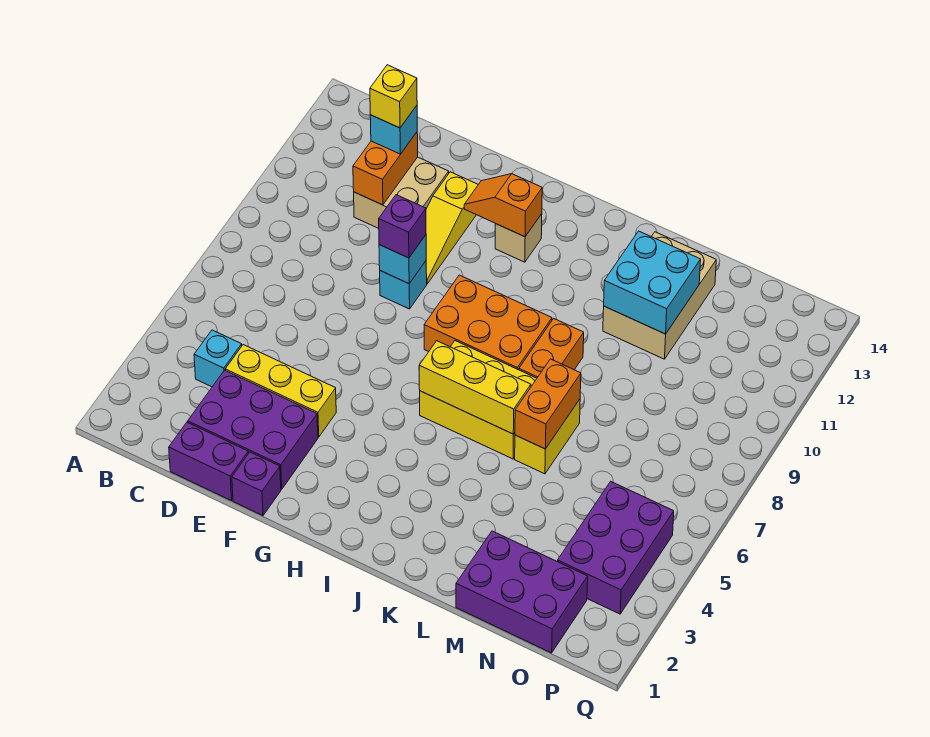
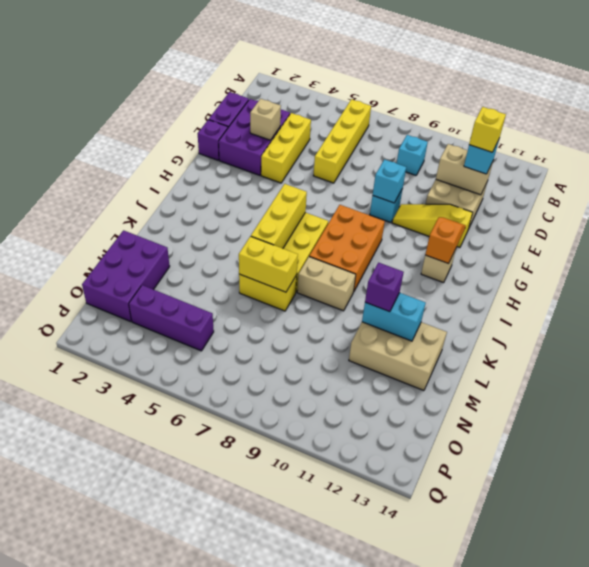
none -> yellow 1x4 brick [313,99,371,183]
cyan 1x1 brick [194,330,242,387] -> cyan 1x1 brick moved to [397,135,428,175]
orange 1x2 brick [353,132,418,205] -> tan 1x2 brick [436,144,493,195]
none -> tan 1x1 brick [250,99,281,140]
purple 1x1 brick [379,195,426,258] -> purple 1x1 brick moved to [365,263,404,312]
orange 1x2 brick [519,319,584,378] -> tan 1x2 brick [297,257,356,311]
orange 1x2 brick [515,359,581,449] -> yellow 1x2 brick [239,236,298,292]
cyan 2x2 brick [604,231,701,334] -> cyan 1x2 brick [362,293,426,341]
purple 2x3 brick [558,482,674,614] -> purple 1x3 brick [129,285,214,351]

